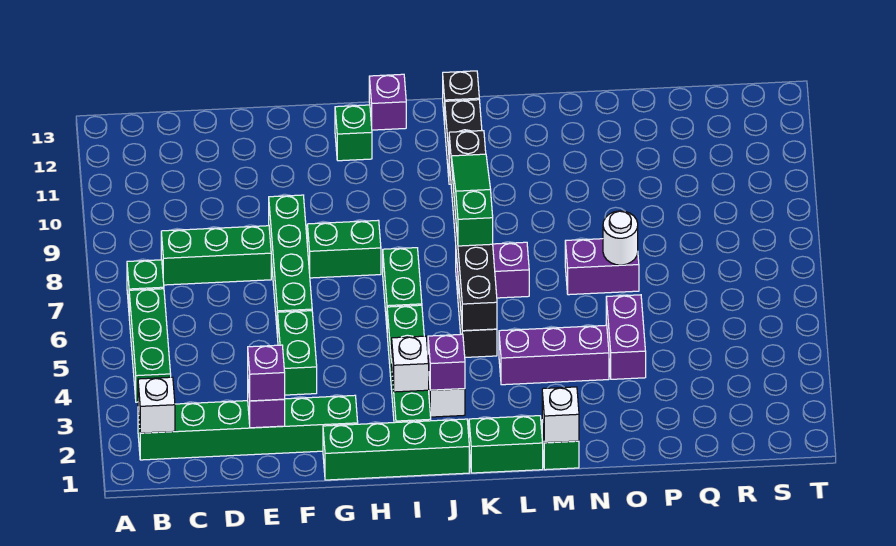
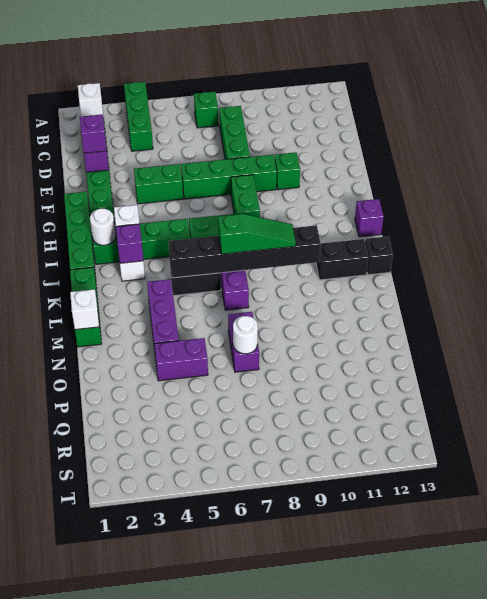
green 1x3 brick [129,289,171,402] -> green 1x3 brick turned to [124,82,153,151]
green 1x1 brick [335,105,372,161] -> green 1x1 brick moved to [275,152,300,190]
none -> white 1x1 round brick [90,209,116,245]

